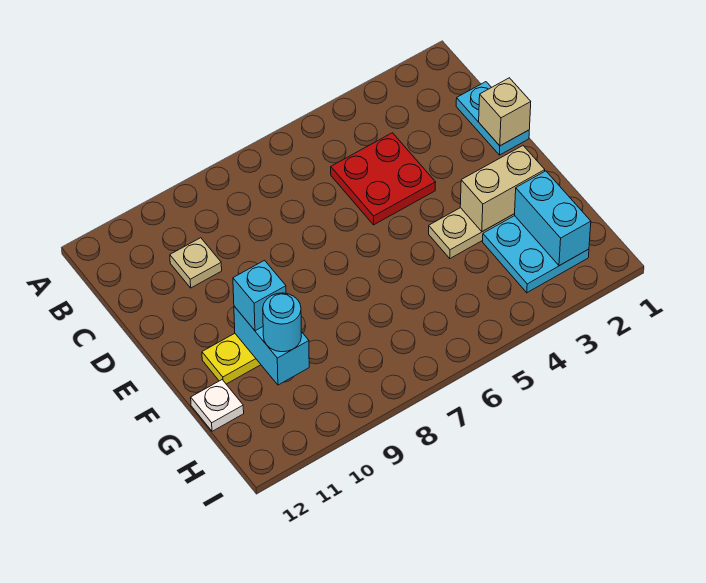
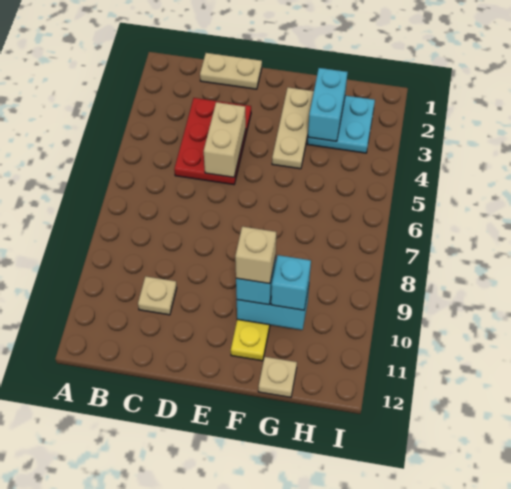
cyan 1x2 plate [456,82,529,155] -> tan 1x2 plate [200,53,262,89]
red 2x2 plate [331,133,436,225] -> red 2x3 plate [174,98,251,185]
tan 1x1 brick [479,78,531,146] -> tan 1x1 brick moved to [235,227,276,284]
tan 1x2 brick [460,146,545,232] -> tan 1x2 brick moved to [204,102,246,177]
cyan 1x2 brick [515,171,591,266] -> cyan 1x2 brick turned to [308,68,348,141]
cyan 1x1 round brick [263,293,302,352] -> cyan 1x1 brick [271,255,311,310]
white 1x1 plate [191,380,244,431] -> tan 1x1 plate [258,357,297,397]

